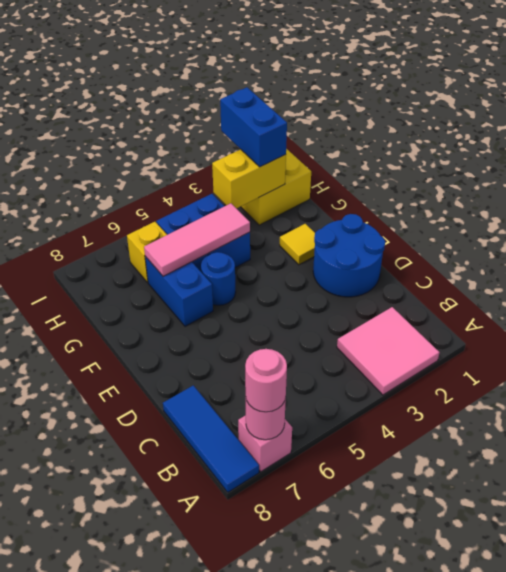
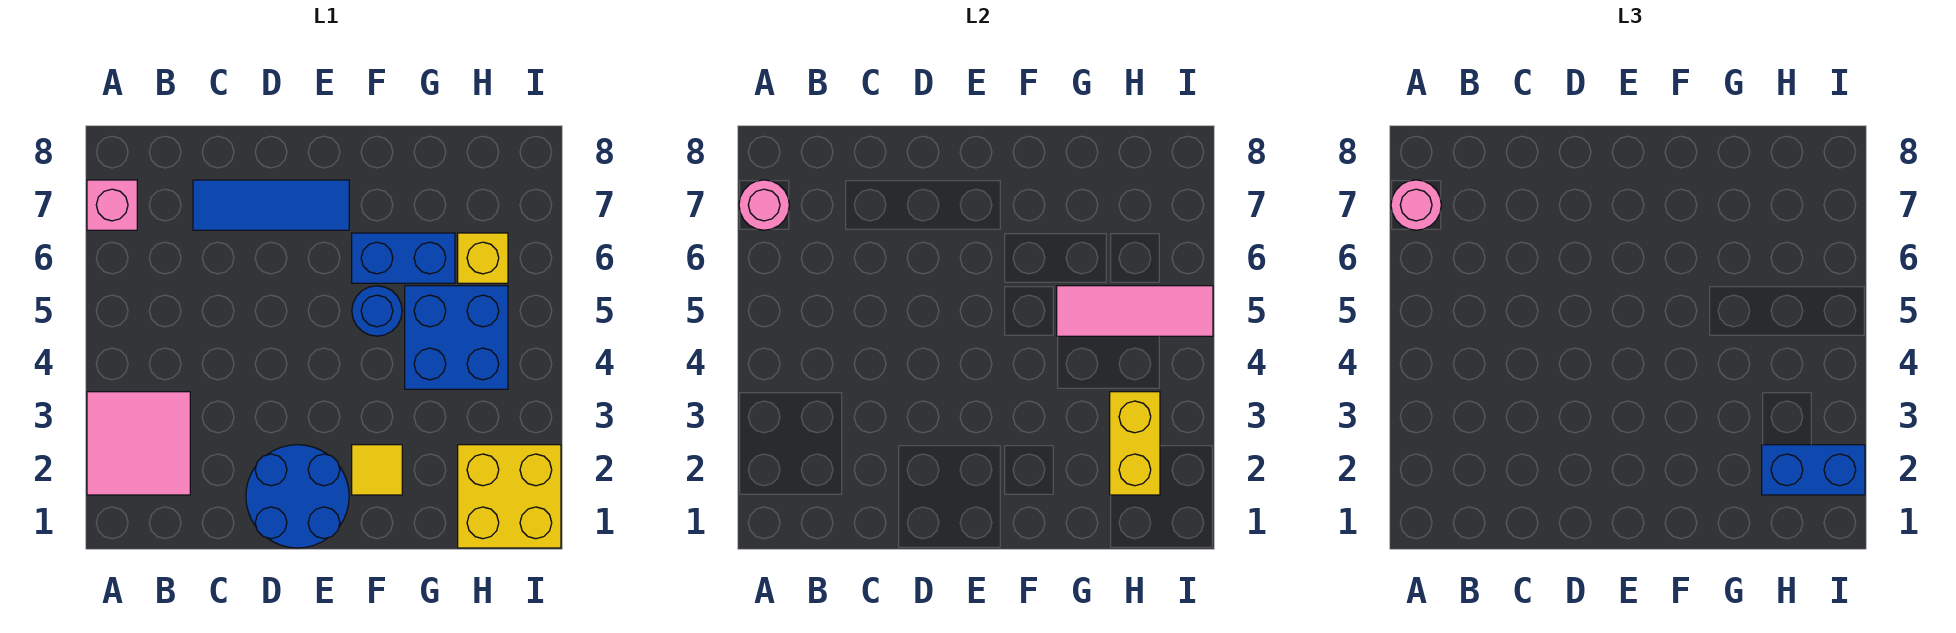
blue 1x3 tile [163,385,259,492] -> blue 1x3 tile moved to [193,180,349,230]
pink 1x3 tile [144,203,250,276] -> pink 1x3 tile turned to [1057,286,1213,336]

